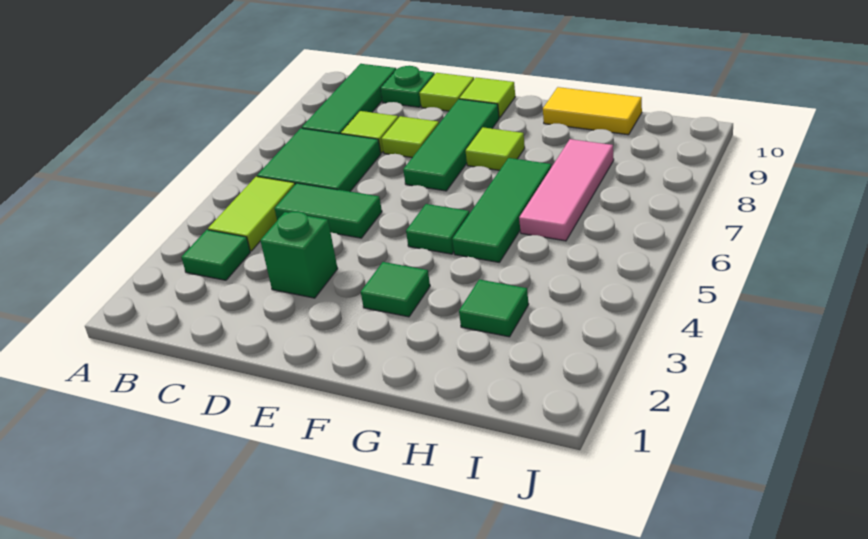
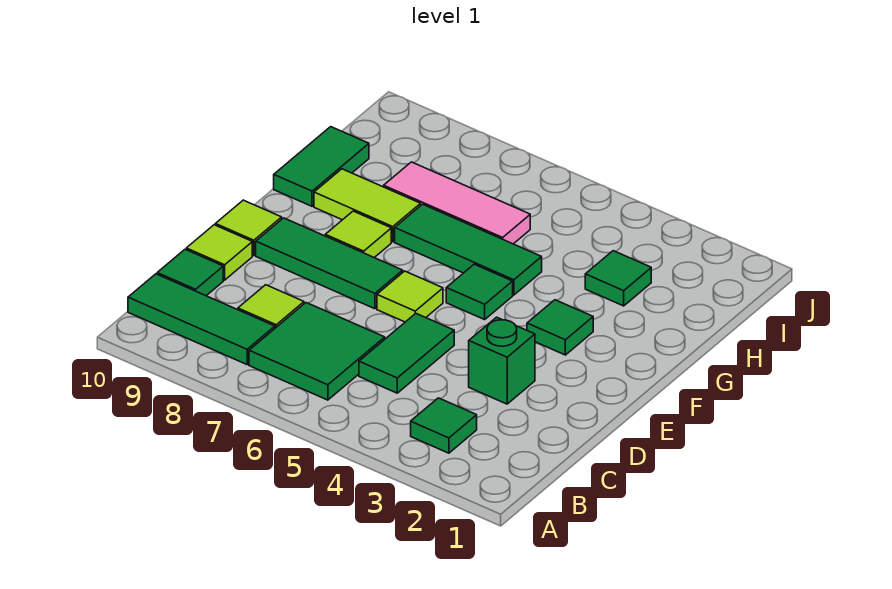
lime 1x2 tile [208,177,295,251] -> lime 1x2 tile moved to [314,169,421,242]
green 1x1 plate [380,66,435,107] -> green 1x1 tile [157,249,223,296]
lime 1x1 tile [381,116,439,158] -> lime 1x1 tile moved to [377,271,443,322]
yellow 1x2 tile [543,87,642,135] -> green 1x2 tile [274,127,369,206]

